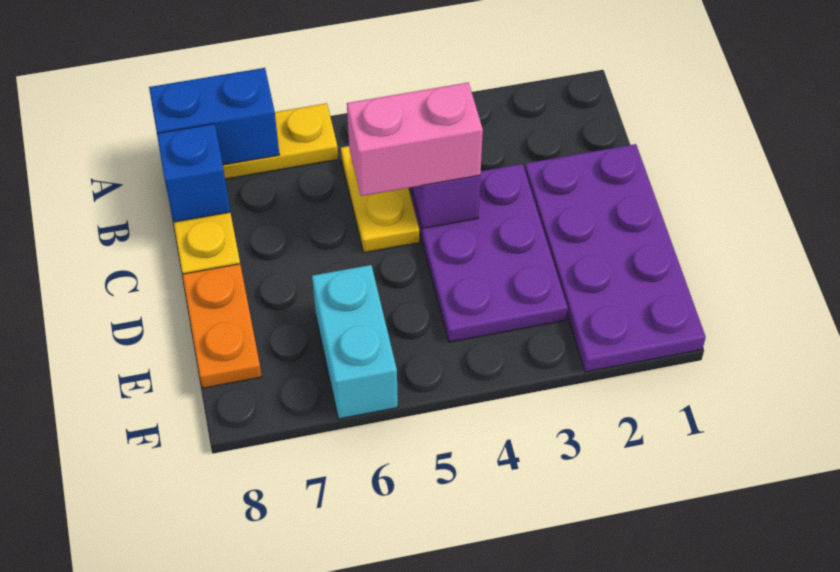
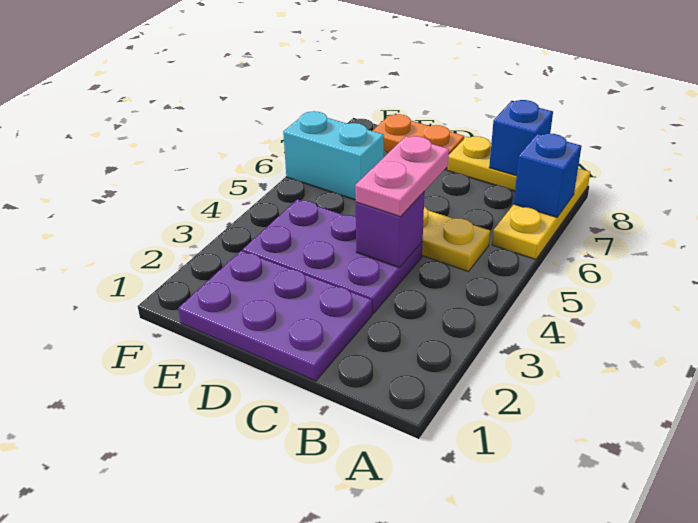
blue 1x2 brick [149,68,280,165] -> blue 1x1 brick [514,133,582,217]
purple 2x4 plate [525,144,706,372] -> purple 2x3 plate [178,251,372,381]
pink 1x2 brick [347,83,483,196] -> pink 1x2 plate [355,136,449,217]

